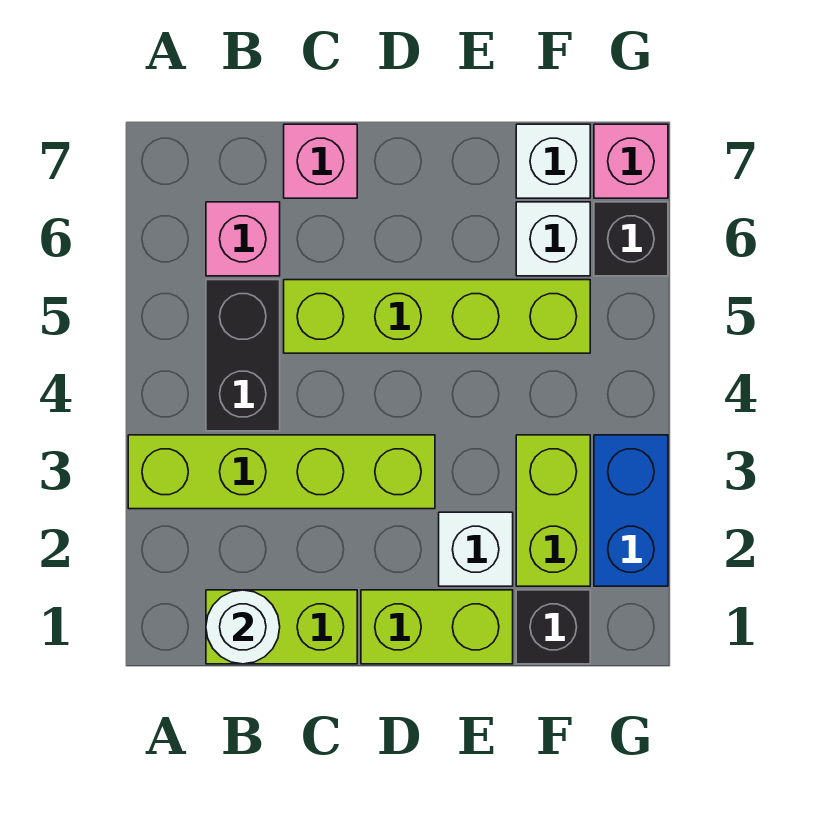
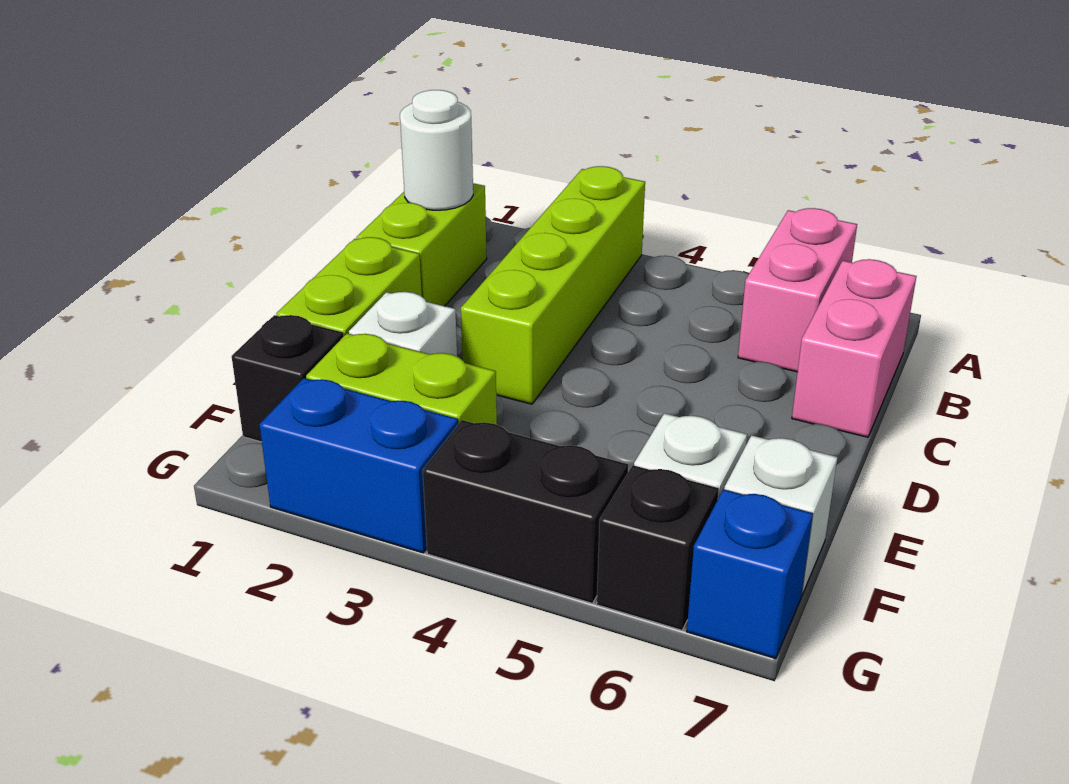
black 1x2 brick [206,280,280,431] -> black 1x2 brick moved to [423,420,628,603]
pink 1x1 brick [206,202,280,276] -> pink 1x2 brick [738,208,857,372]
lime 1x4 brick [284,280,590,353] -> none
pink 1x1 brick [284,124,357,198] -> pink 1x2 brick [792,259,916,437]
pink 1x1 brick [594,124,668,198] -> blue 1x1 brick [687,489,813,658]

